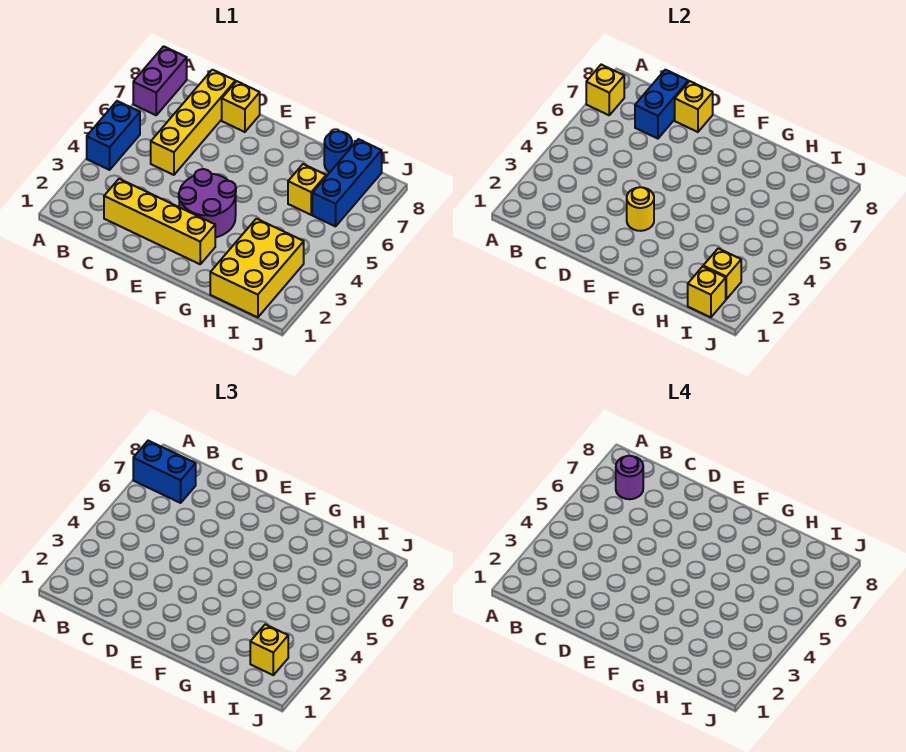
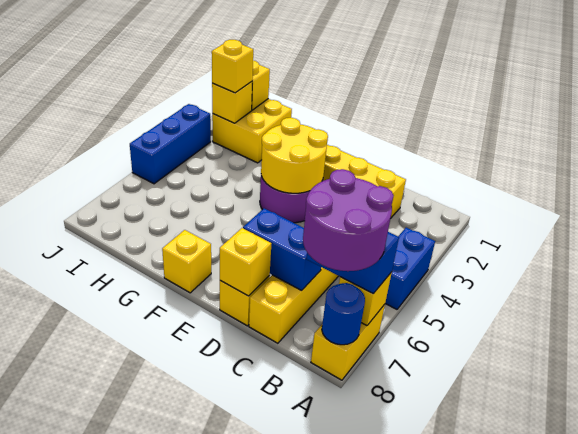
purple 1x2 brick [133,46,187,115] -> yellow 1x2 brick [311,304,385,380]
purple 1x1 round brick [616,456,643,499] -> purple 2x2 round brick [303,169,394,271]
blue 1x2 brick [635,70,688,139] -> blue 1x2 brick turned to [243,208,321,290]
yellow 1x1 round brick [627,187,654,231] -> yellow 2x2 round brick [261,118,328,193]
yellow 2x3 brick [210,219,304,317] -> yellow 2x2 brick [212,99,292,163]
yellow 1x1 brick [288,164,326,215] -> yellow 1x1 brick moved to [162,230,211,293]
blue 1x1 round brick [324,131,352,172] -> blue 1x1 round brick moved to [322,283,365,345]
blue 1x3 brick [312,139,382,226] -> blue 1x3 brick moved to [130,104,211,184]

